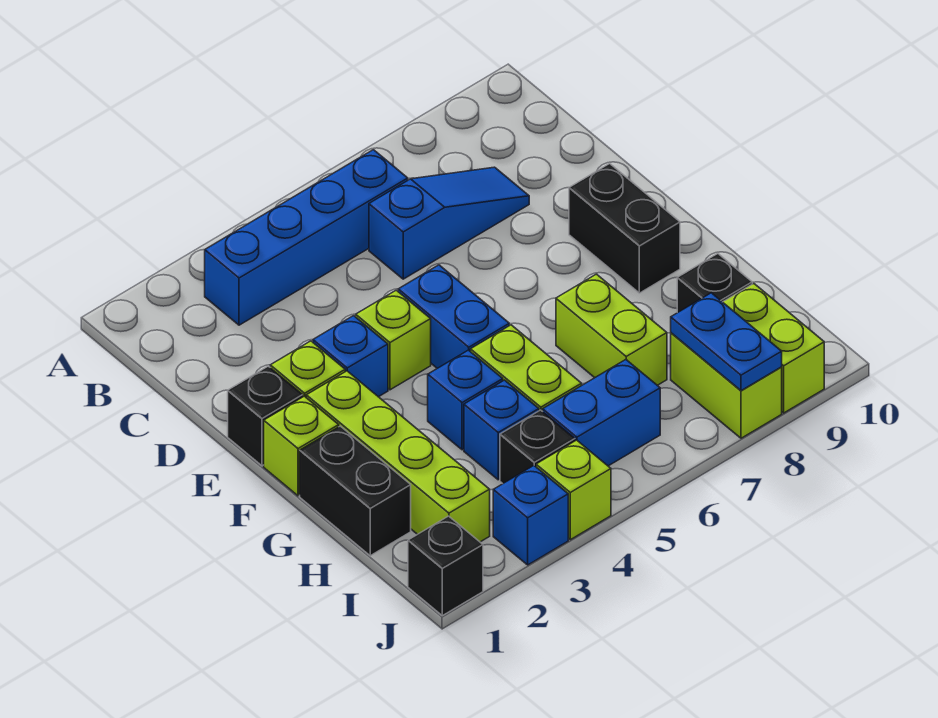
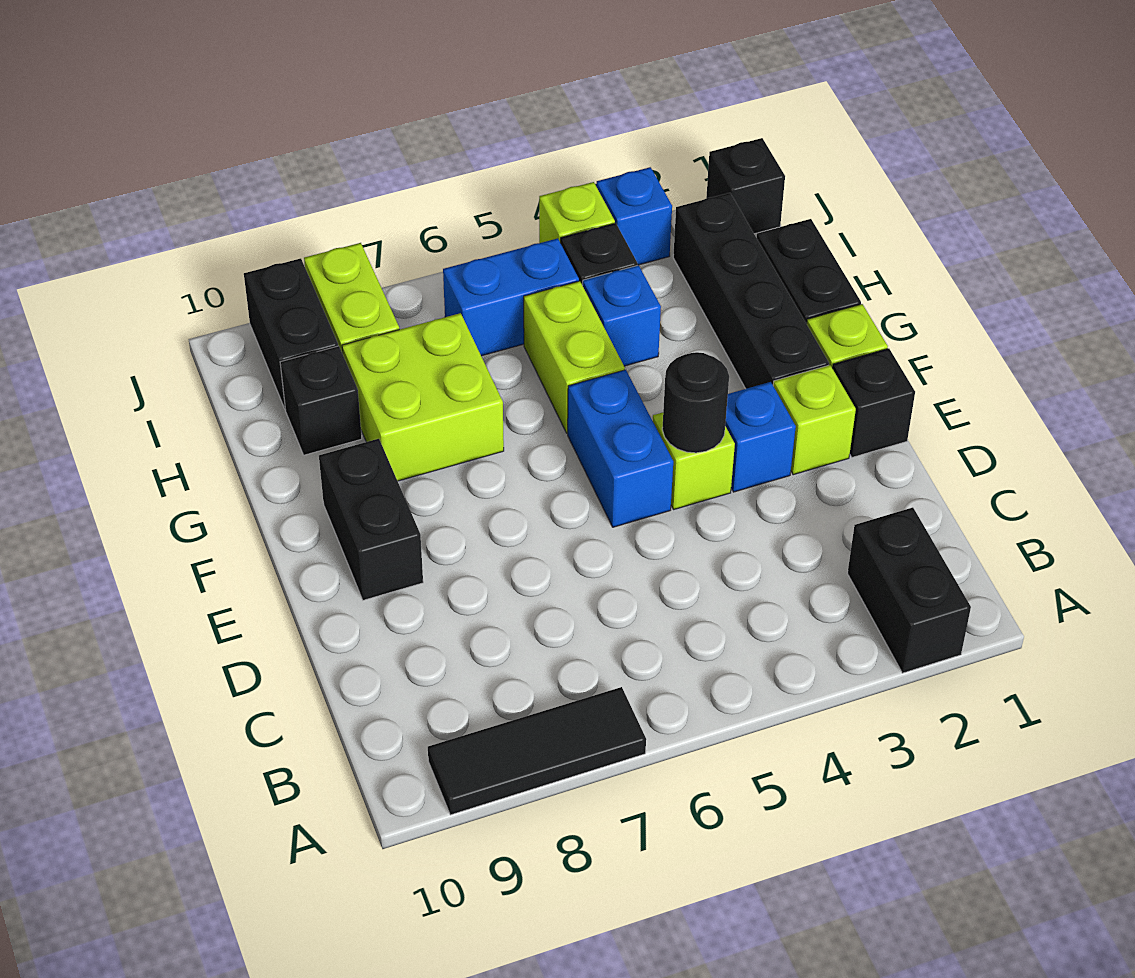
none -> black 1x2 brick [847,507,971,673]
none -> black 1x3 tile [428,687,646,815]
blue 1x4 brick [205,150,408,325] -> none
blue 1x3 slope [369,167,529,279] -> none
none -> black 1x1 round brick [662,352,729,453]
lime 1x4 brick [306,371,490,542] -> black 1x4 brick [673,193,829,389]
blue 1x1 brick [428,350,503,450] -> none
lime 1x2 brick [556,274,667,385] -> lime 2x2 brick [342,313,504,481]
blue 1x2 plate [671,293,782,391] -> none
lime 1x2 brick [723,284,824,413] -> black 1x2 brick [244,258,338,408]

